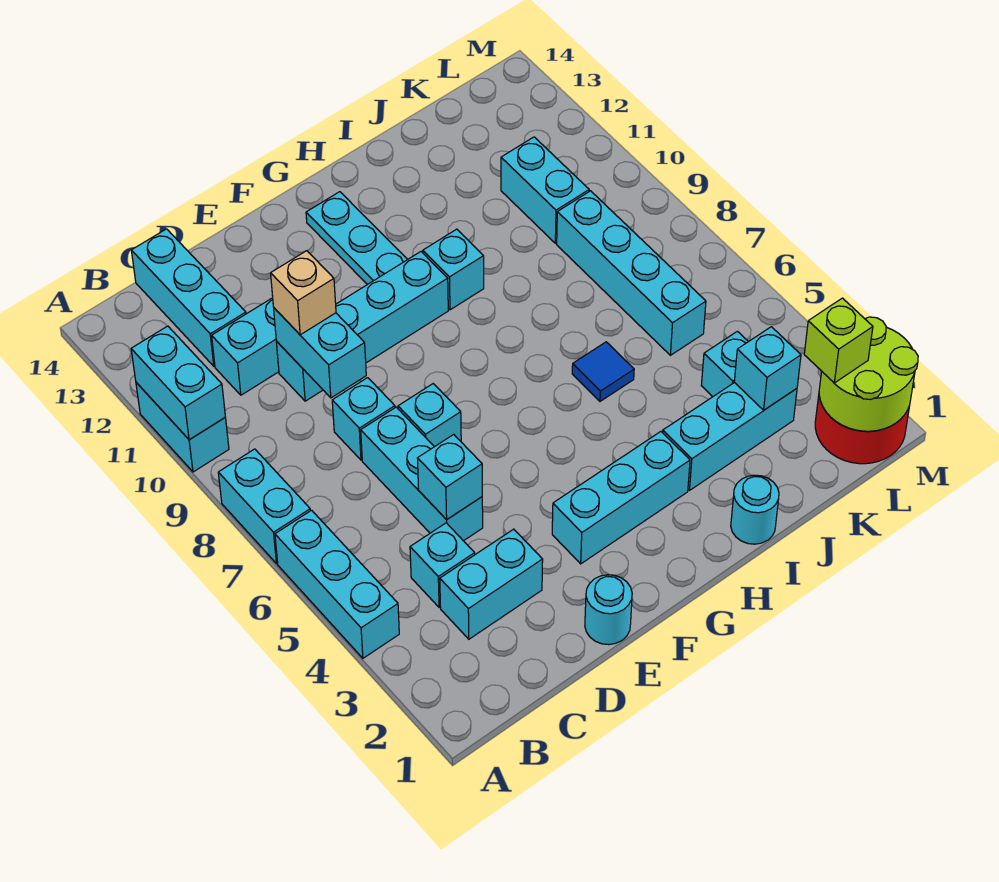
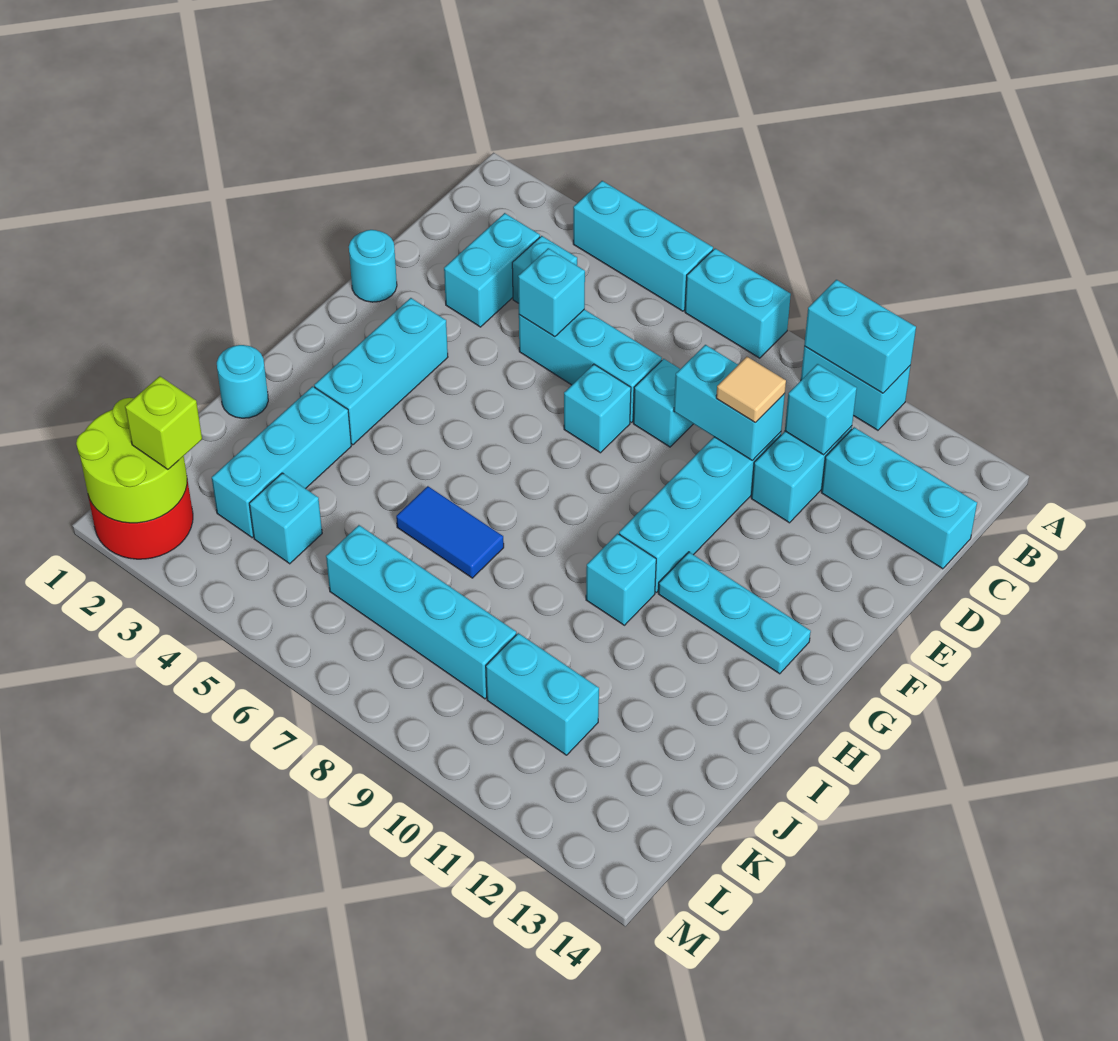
tan 1x1 brick [271,251,336,335] -> tan 1x1 tile [716,357,786,422]
blue 1x1 tile [572,342,634,401] -> blue 1x2 tile [396,486,504,578]
cyan 1x1 brick [734,327,801,410] -> cyan 1x1 brick moved to [785,364,857,455]

